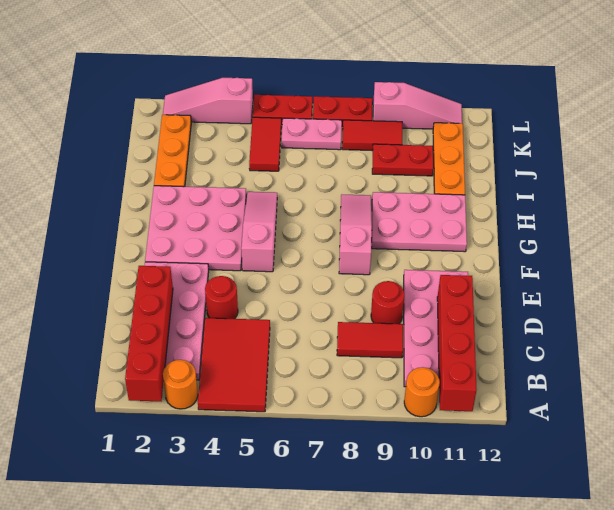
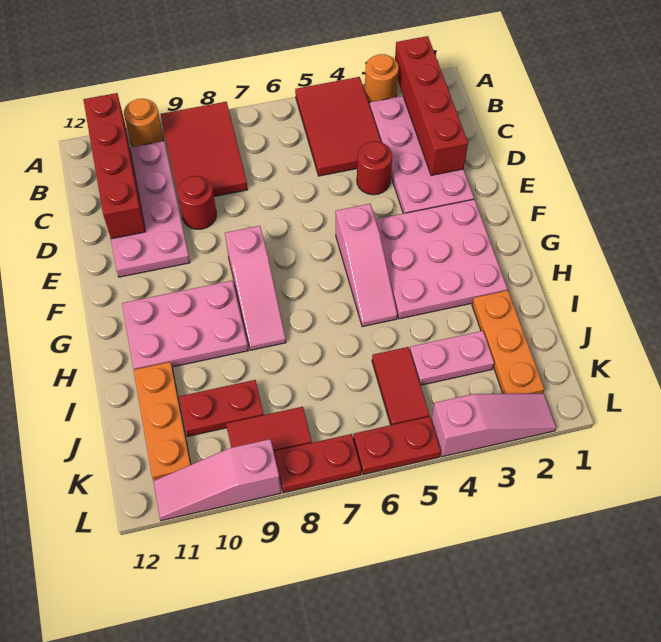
red 1x2 tile [337,322,403,358] -> red 2x3 tile [161,102,248,197]
pink 1x2 plate [281,118,342,150] -> pink 1x2 plate moved to [410,331,494,385]

